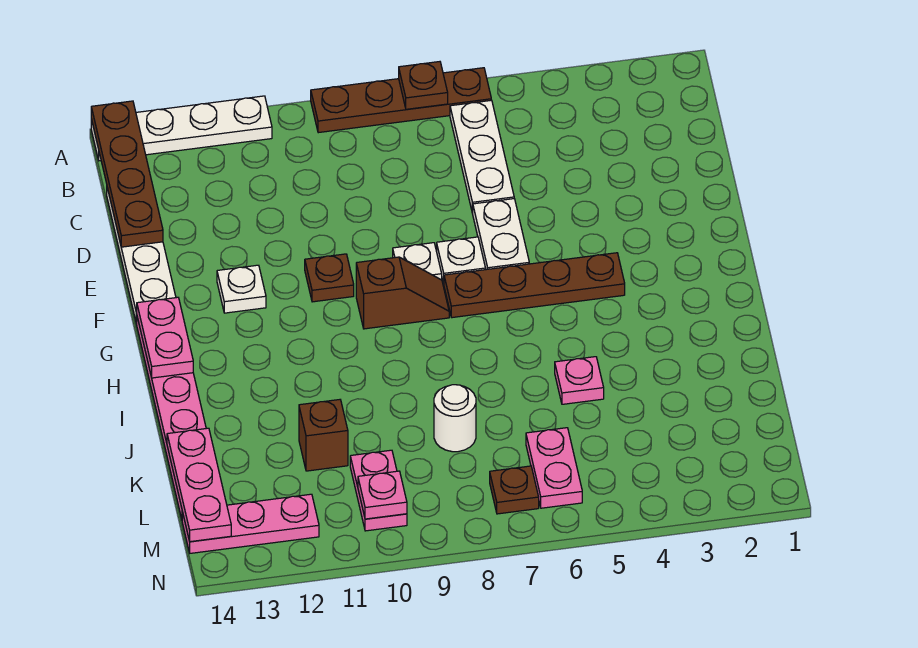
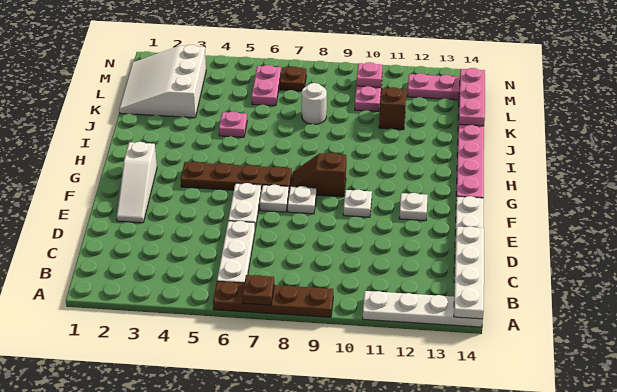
brown 1x4 plate [91,101,163,247] -> white 1x4 plate [454,226,484,319]
none -> white 1x3 slope [117,142,157,223]
brown 1x1 plate [305,254,354,302] -> white 1x1 plate [343,189,372,217]
pink 1x2 plate [137,297,193,378] -> none
none -> white 3x3 slope [119,45,206,118]

